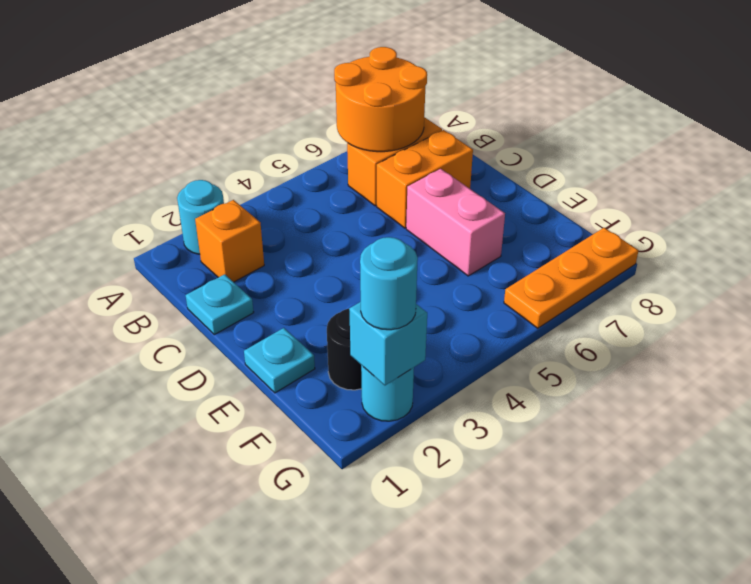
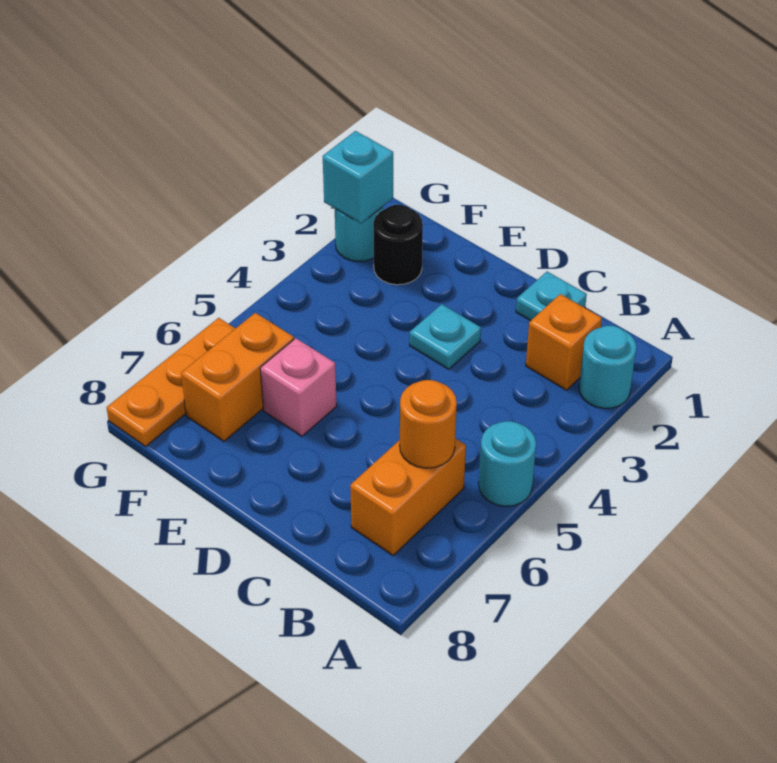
orange 2x2 round brick [334,47,427,152] -> orange 1x1 round brick [400,380,457,468]
orange 1x2 brick [377,130,473,228] -> orange 1x2 brick moved to [181,313,294,441]
pink 1x2 brick [406,169,505,276] -> pink 1x1 brick [260,338,337,436]
cyan 1x1 plate [244,328,315,393] -> cyan 1x1 plate moved to [410,304,481,369]
cyan 1x1 round brick [360,237,418,330] -> cyan 1x1 round brick moved to [479,421,536,506]

